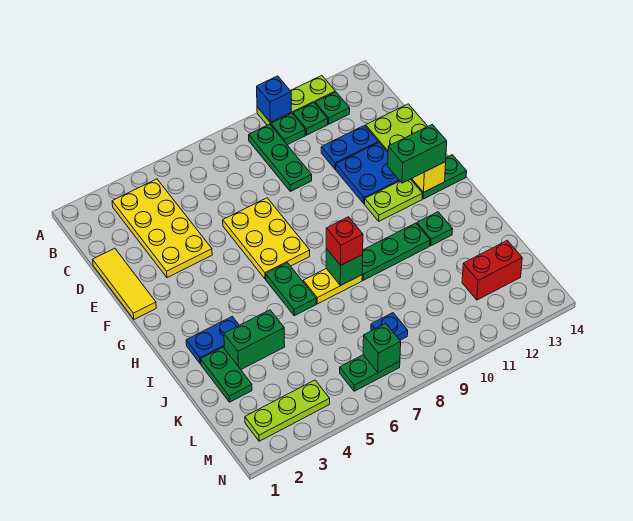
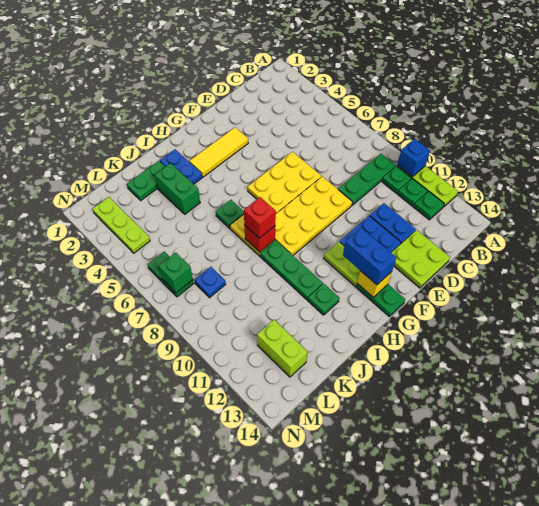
yellow 2x4 plate [112,179,212,278] -> yellow 2x4 plate moved to [275,177,352,255]
yellow 1x3 tile [93,248,156,319] -> yellow 1x3 tile moved to [189,127,248,177]
green 1x2 brick [388,125,447,183] -> blue 1x2 brick [343,228,396,285]
green 1x2 plate [266,263,316,316] -> green 1x1 plate [216,200,244,228]
green 1x1 brick [326,249,363,285] -> red 1x1 brick [244,225,275,252]
red 1x2 brick [462,240,522,300] -> lime 1x2 brick [257,320,308,377]

